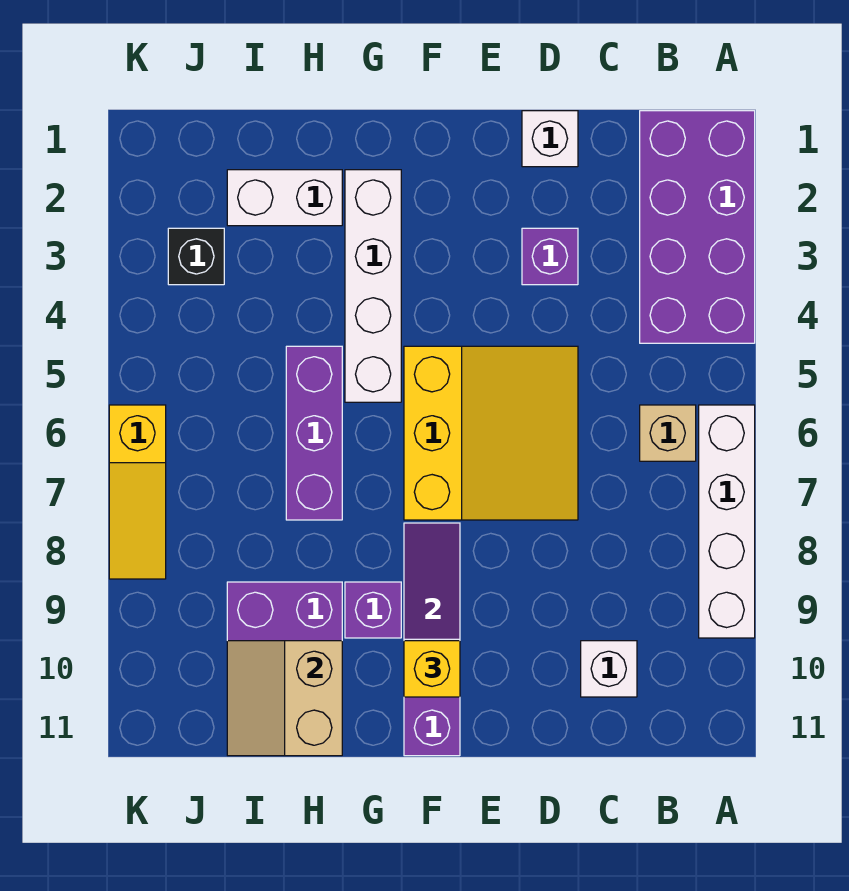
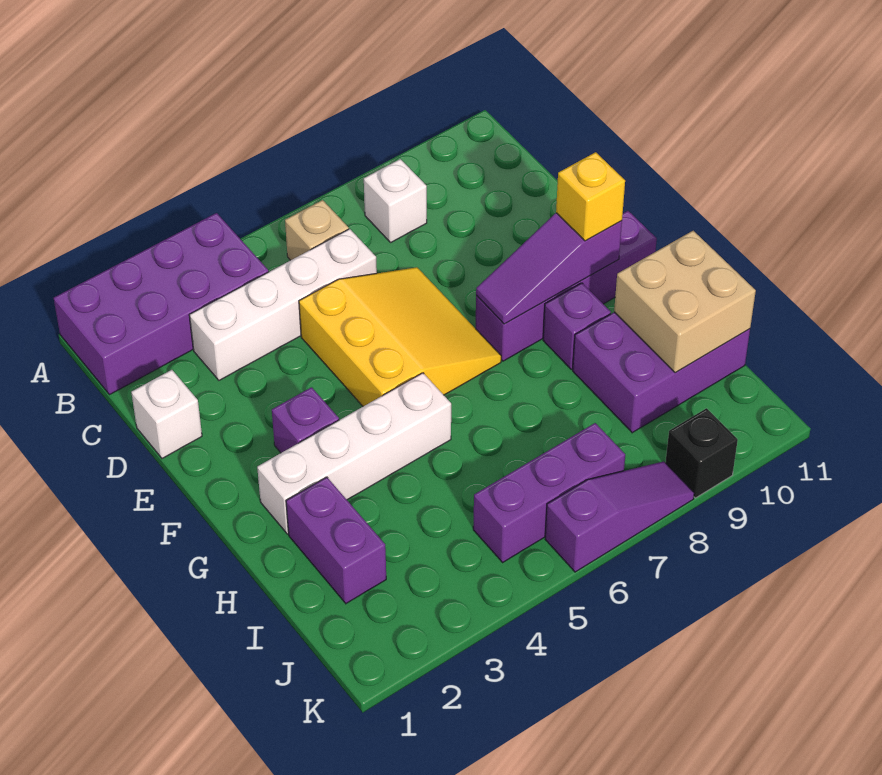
white 1x4 brick [699,405,755,638] -> white 1x4 brick moved to [189,229,377,380]
white 1x1 brick [581,641,637,697] -> white 1x1 brick moved to [364,159,427,242]
purple 1x1 brick [522,228,578,285] -> purple 1x1 brick moved to [272,387,339,453]
yellow 3x3 slope [404,346,578,520] -> yellow 3x3 slope turned to [299,267,501,406]
white 1x2 brick [227,170,342,226] -> purple 1x2 brick [286,477,386,603]
purple 1x3 brick [286,346,342,520] -> purple 1x3 brick moved to [473,423,625,562]
tan 2x2 slope [227,641,342,756] -> tan 2x2 brick [614,231,756,373]
black 1x1 brick [168,228,224,285] -> black 1x1 brick moved to [665,408,738,498]
yellow 1x3 slope [109,405,166,579] -> purple 1x3 slope [545,461,694,572]

